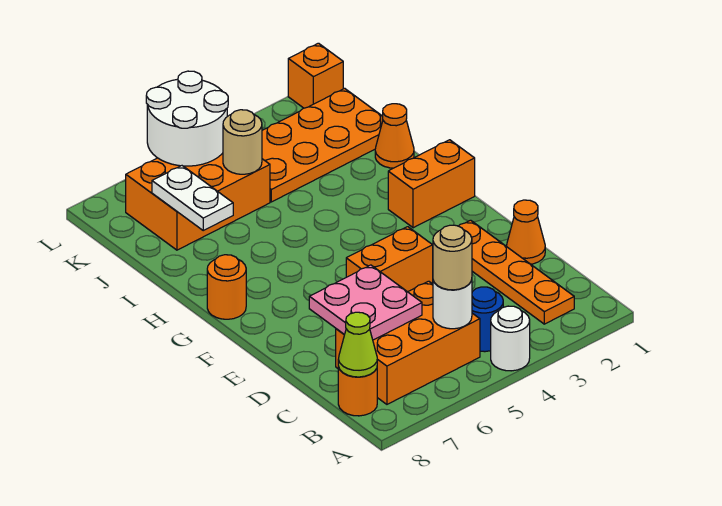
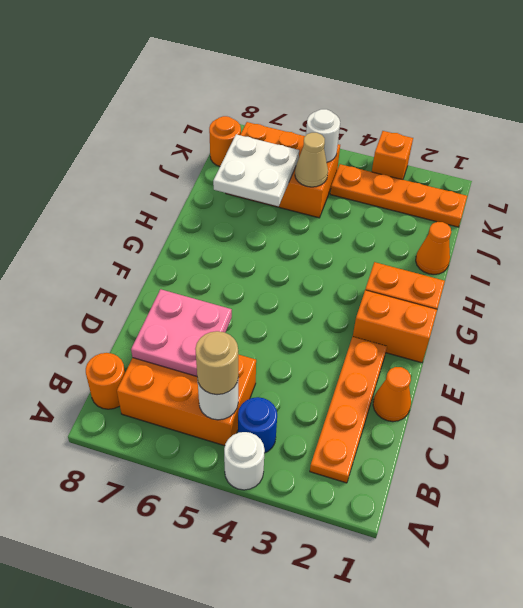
lime 1x1 cone [338,312,377,377] -> none
orange 1x2 brick [346,227,433,292] -> orange 1x2 brick moved to [353,290,437,363]
orange 1x1 round brick [207,255,246,319] -> orange 1x1 round brick moved to [209,116,241,166]
white 1x2 plate [152,166,233,230] -> white 2x2 plate [213,134,299,206]
orange 2x4 plate [262,88,383,202] -> orange 1x4 plate [330,164,467,227]
tan 1x1 round brick [223,110,262,174] -> tan 1x1 cone [295,133,328,187]
white 2x2 round brick [146,71,228,166] -> white 1x1 round brick [306,109,340,162]
orange 1x1 brick [288,43,343,108] -> orange 1x1 brick moved to [372,131,413,180]

